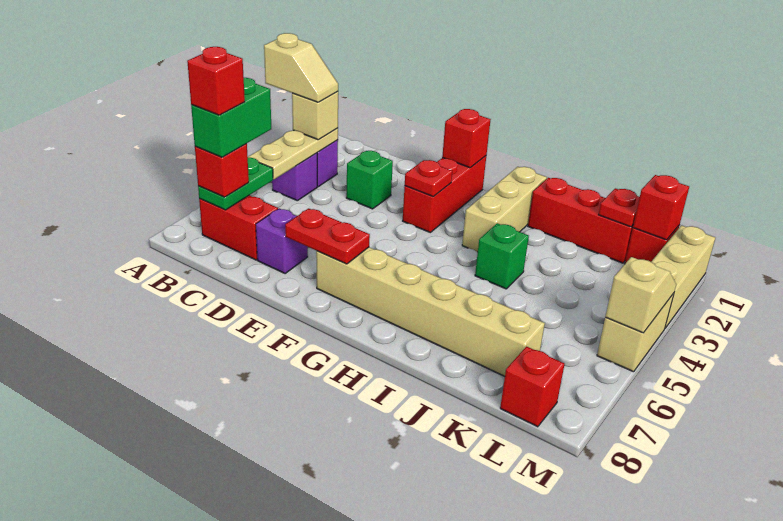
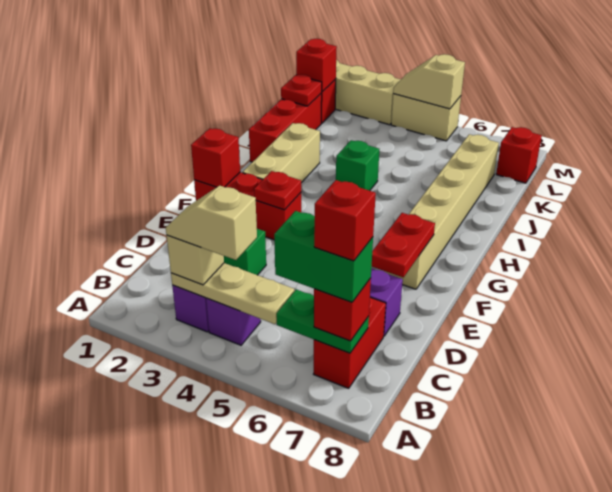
tan 1x2 slope [264,33,338,102] -> tan 1x2 slope turned to [166,186,257,260]
tan 1x3 brick [462,167,547,252] -> tan 1x3 brick turned to [243,123,320,183]

